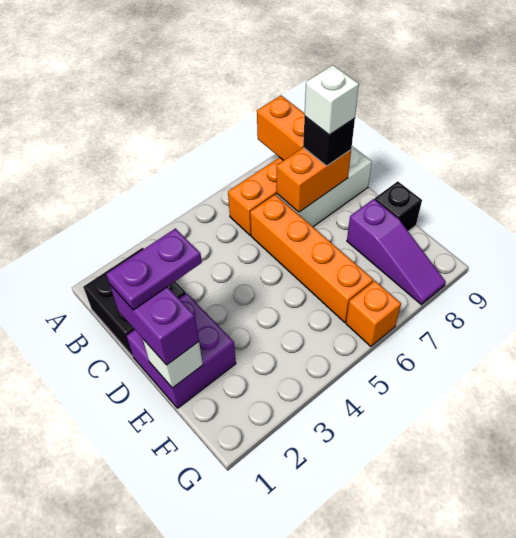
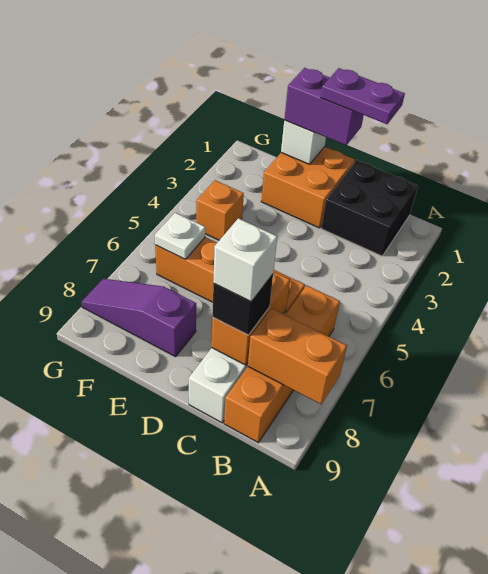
purple 2x2 brick [127,293,236,408] -> orange 2x2 brick [261,147,355,228]
purple 1x2 plate [106,228,202,310] -> purple 1x2 plate turned to [321,68,405,124]
black 1x1 brick [375,181,422,231] -> none
none -> white 1x1 plate [155,213,205,259]
orange 1x1 brick [346,281,401,346] -> orange 1x1 brick moved to [196,180,244,240]

